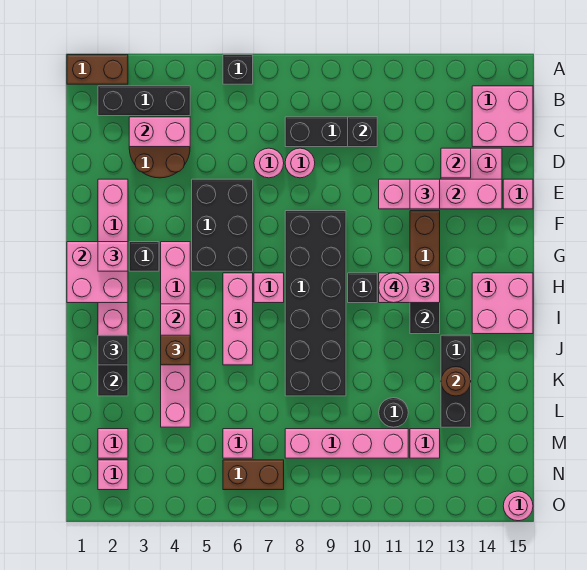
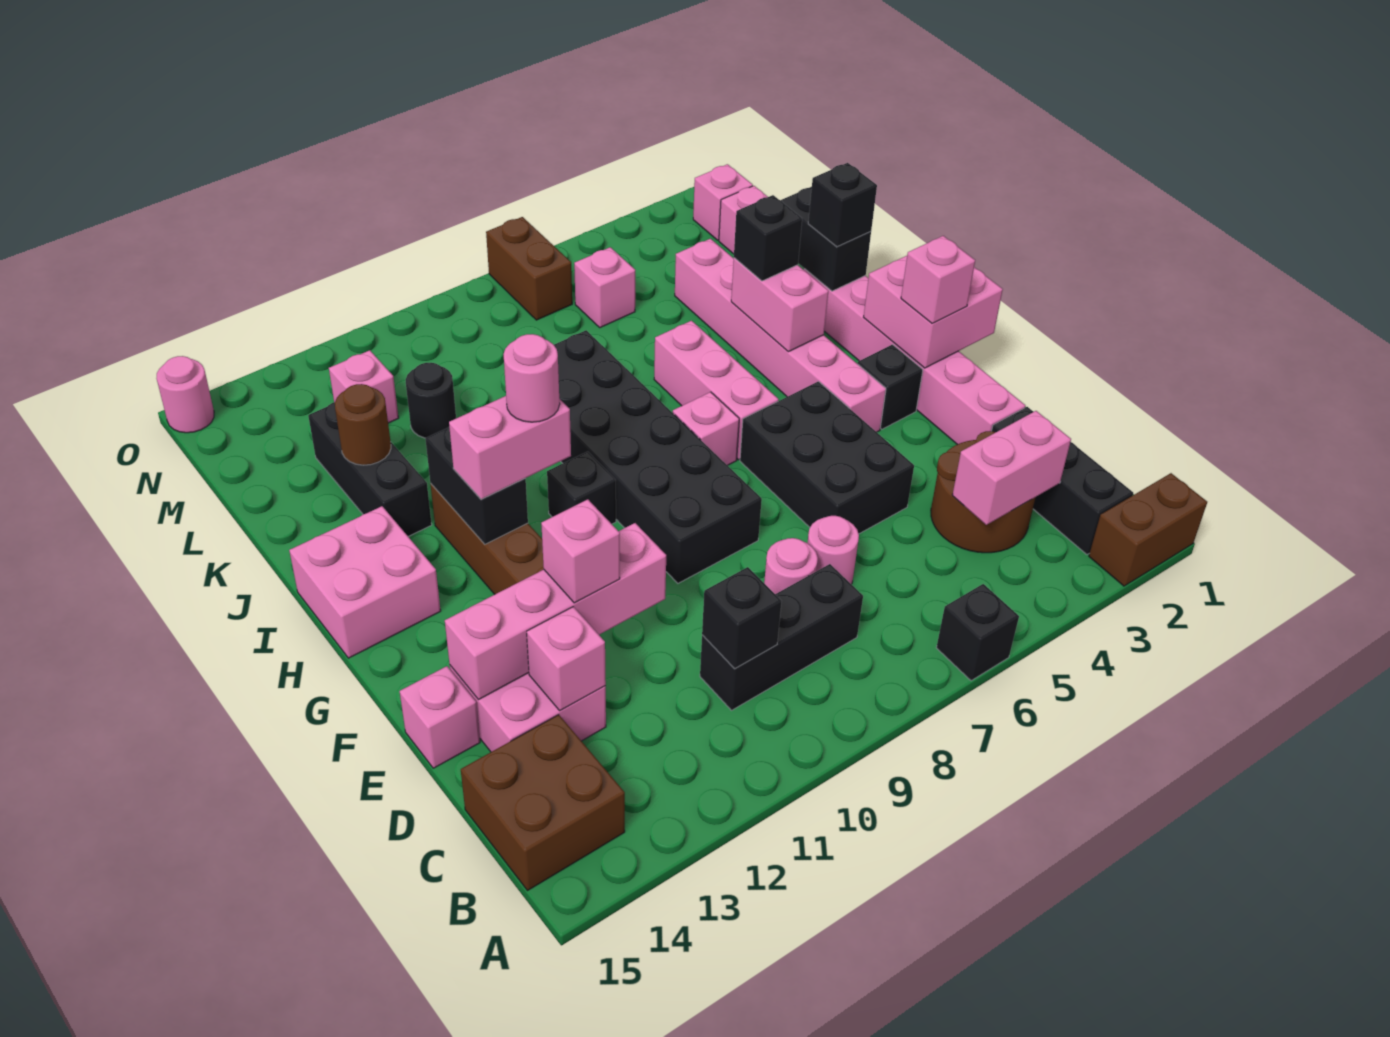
black 1x3 brick [98,86,190,116] -> black 1x3 brick turned to [992,407,1133,555]
pink 2x2 brick [472,86,533,147] -> brown 2x2 brick [461,715,625,891]
brown 1x1 brick [161,335,190,365] -> black 1x1 brick [734,195,802,281]
pink 1x4 brick [285,429,408,458] -> none
brown 1x2 brick [223,460,284,490] -> brown 1x2 brick turned to [486,217,572,320]

